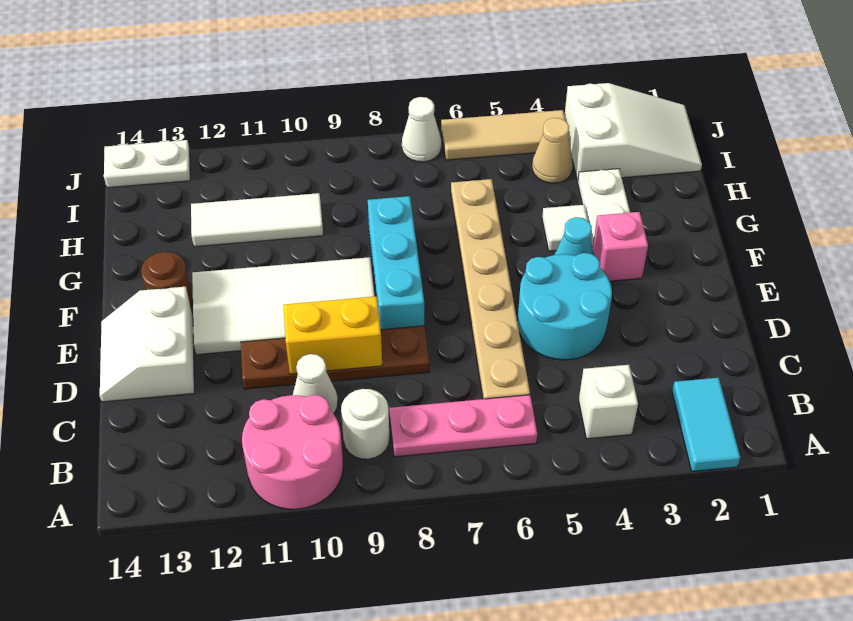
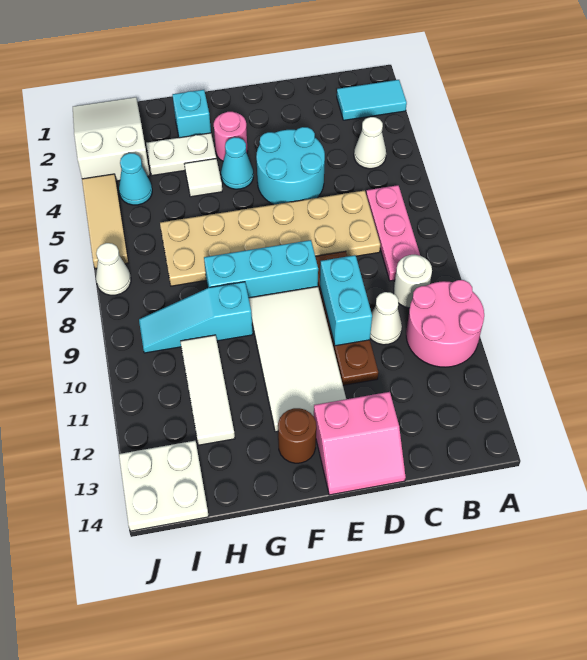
white 1x1 brick [579,365,638,439] -> white 1x1 cone [354,117,386,169]
tan 1x6 plate [451,179,530,399] -> tan 2x6 plate [160,190,380,286]
yellow 1x2 brick [283,296,382,374] -> cyan 1x2 brick [320,255,372,346]
white 2x2 slope [100,287,194,402] -> pink 2x2 slope [314,392,406,495]
pink 1x1 brick [593,212,648,281] -> pink 1x1 round brick [214,112,248,161]
none -> cyan 1x1 brick [172,90,211,138]
none -> cyan 1x3 slope [139,282,253,353]
tan 1x1 cone [532,118,573,183] -> cyan 1x1 cone [119,153,152,205]
white 1x2 plate [104,140,190,188] -> white 2x2 plate [119,441,209,531]

